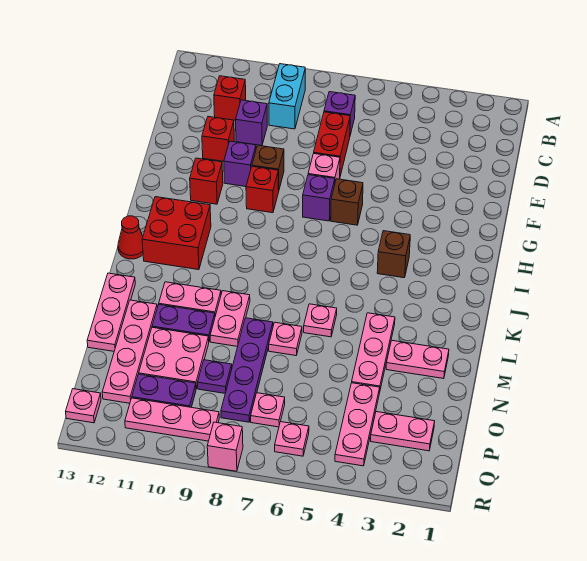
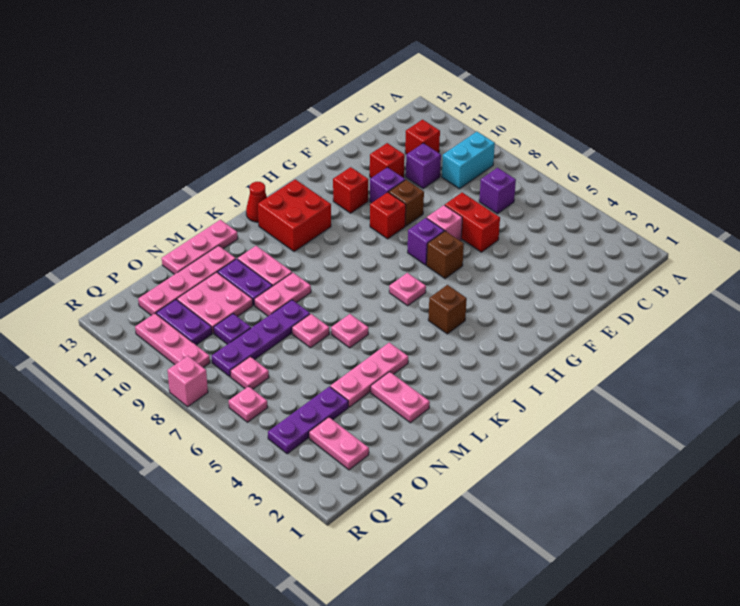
red 1x2 brick [314,112,350,176] -> red 1x2 brick turned to [445,193,500,252]
pink 1x3 plate [335,383,380,466] -> purple 1x3 plate [268,386,348,454]
pink 1x1 plate [66,389,101,423] -> pink 1x1 plate moved to [389,273,426,306]

